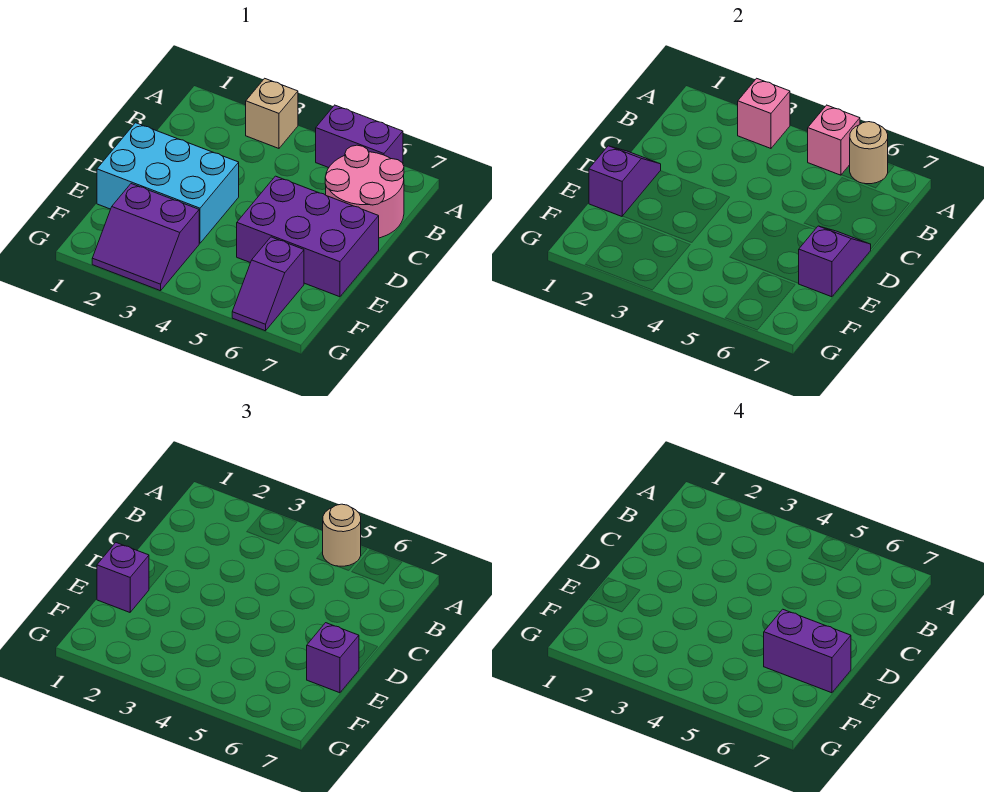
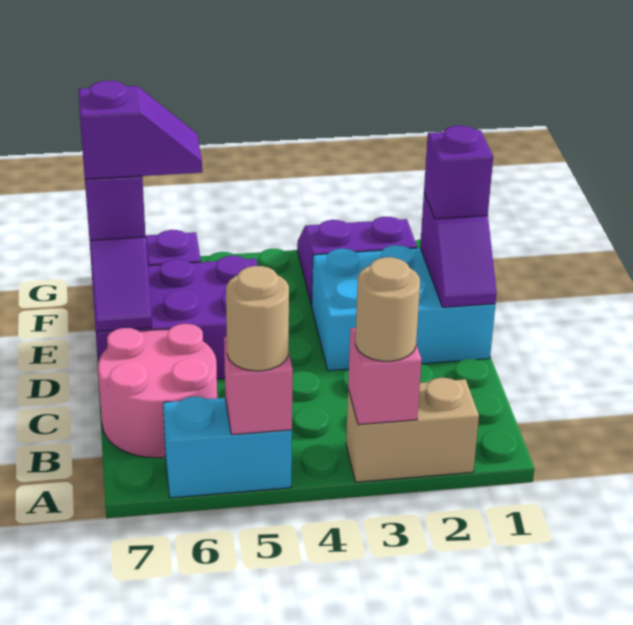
tan 1x1 brick [246,78,298,148] -> tan 1x2 brick [346,378,479,482]
purple 1x2 brick [316,105,403,168] -> cyan 1x2 brick [163,396,292,498]
tan 1x1 round brick [850,122,888,184] -> tan 1x1 round brick moved to [355,257,420,361]
purple 1x2 brick [764,609,851,693] -> purple 1x2 slope [79,81,202,179]

